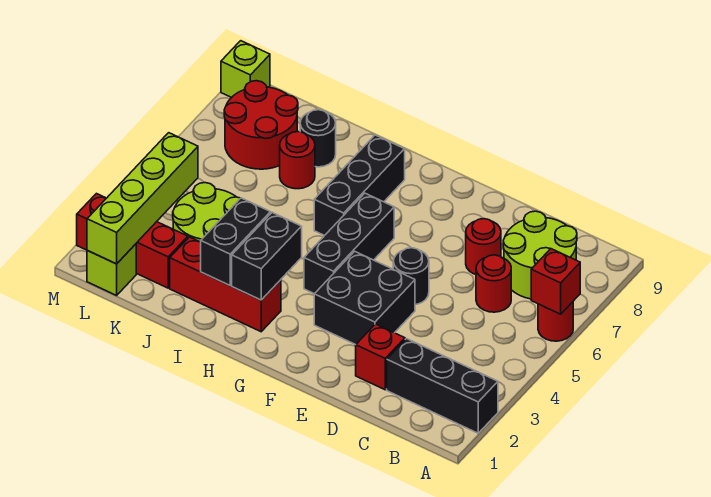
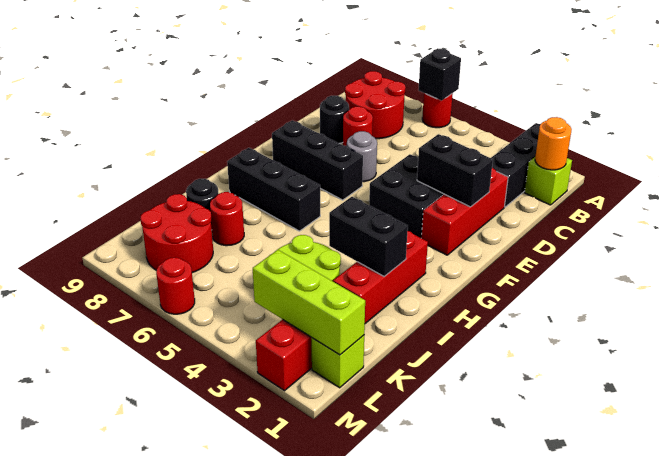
red 1x1 brick [531,249,580,314] -> black 1x1 brick [419,49,461,101]
none -> orange 1x1 round brick [535,117,572,170]
lime 2x2 round brick [503,211,577,299] -> red 2x2 round brick [345,71,406,139]
red 1x1 round brick [476,255,511,312] -> red 1x1 round brick moved to [156,257,195,314]
red 1x1 brick [356,324,405,390] -> red 1x3 brick [422,168,508,255]
black 1x1 round brick [393,248,429,305] -> black 1x1 round brick moved to [320,96,349,144]
none -> grey 1x1 round brick [347,131,377,182]
black 1x3 brick [304,193,394,294] -> black 1x3 brick moved to [272,120,363,200]
black 1x2 brick [232,213,302,300] -> black 1x2 brick moved to [417,134,493,207]
lime 1x4 brick [87,133,198,264] -> lime 1x3 brick [253,250,365,355]
lime 1x1 brick [221,41,270,98] -> lime 1x1 brick moved to [525,157,572,205]

